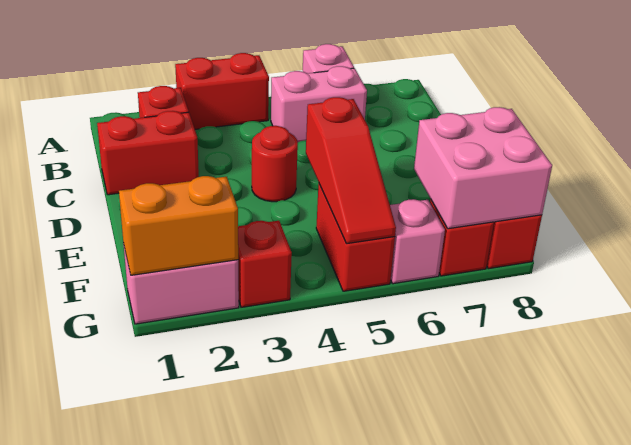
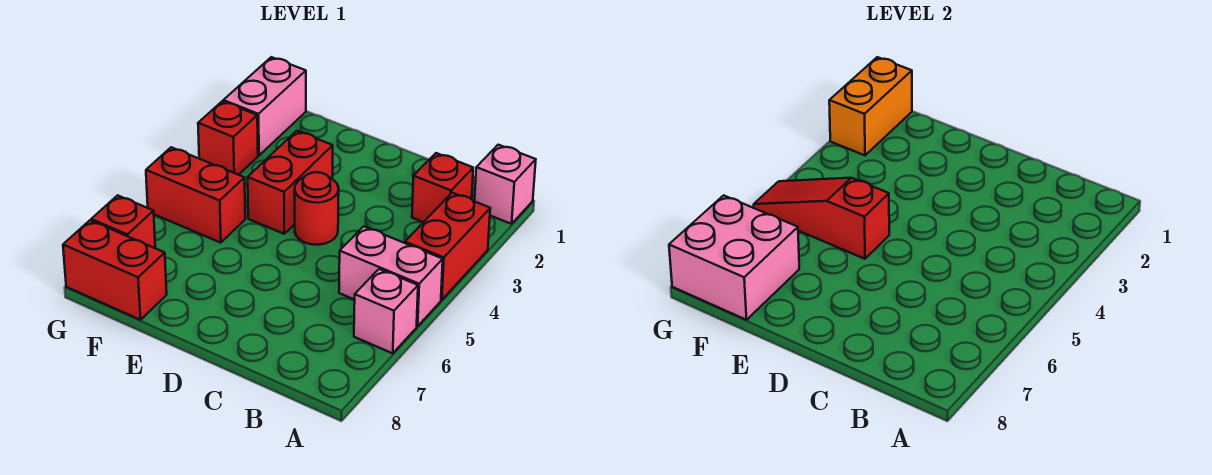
pink 1x2 brick [271,66,367,143] -> pink 1x2 brick turned to [339,226,443,326]
red 1x2 brick [97,111,199,195] -> red 1x2 brick moved to [248,131,333,234]
pink 1x1 brick [390,199,445,284] -> pink 1x1 brick moved to [475,145,536,224]

